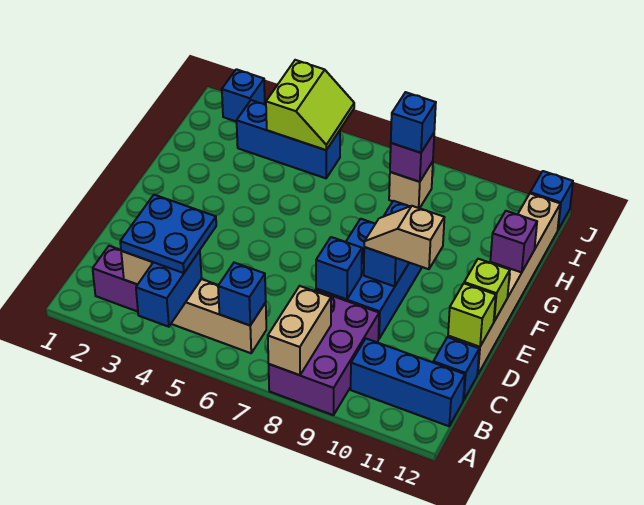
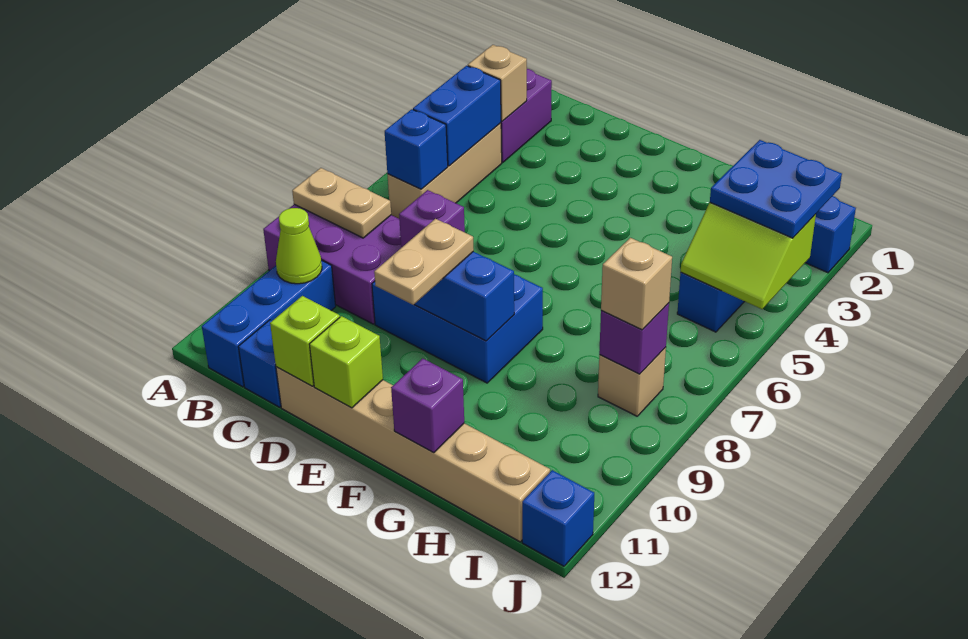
blue 1x2 brick [136,251,202,327] -> blue 1x2 brick turned to [413,66,501,166]
tan 1x2 brick [268,286,331,375] -> tan 1x2 plate [292,168,391,238]
blue 2x2 plate [120,195,216,273] -> blue 2x2 plate moved to [710,140,842,238]
none -> lime 1x1 cone [276,208,322,284]
blue 1x1 brick [316,237,362,299] -> purple 1x1 brick [399,190,465,248]
tan 1x2 slope [364,206,445,269] -> tan 1x2 plate [374,219,474,305]
blue 1x1 brick [391,92,436,153] -> tan 1x1 brick [601,238,672,330]

